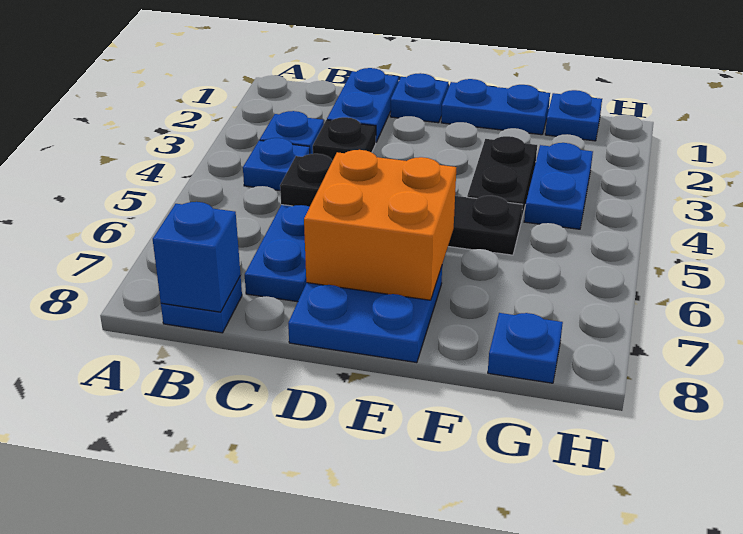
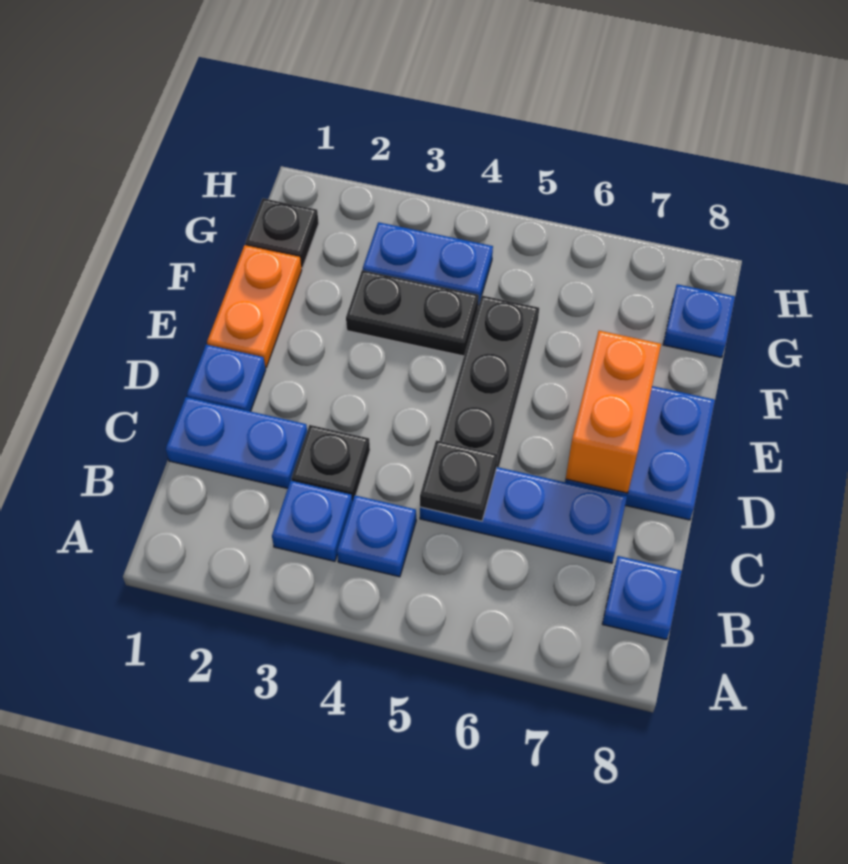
blue 1x1 brick [153,202,240,312] -> none
orange 2x2 brick [304,150,456,300] -> orange 1x2 brick [566,331,661,493]
blue 1x2 plate [441,79,550,135] -> orange 1x2 plate [207,245,302,368]
blue 1x1 plate [545,90,602,141] -> black 1x1 plate [245,198,319,268]

